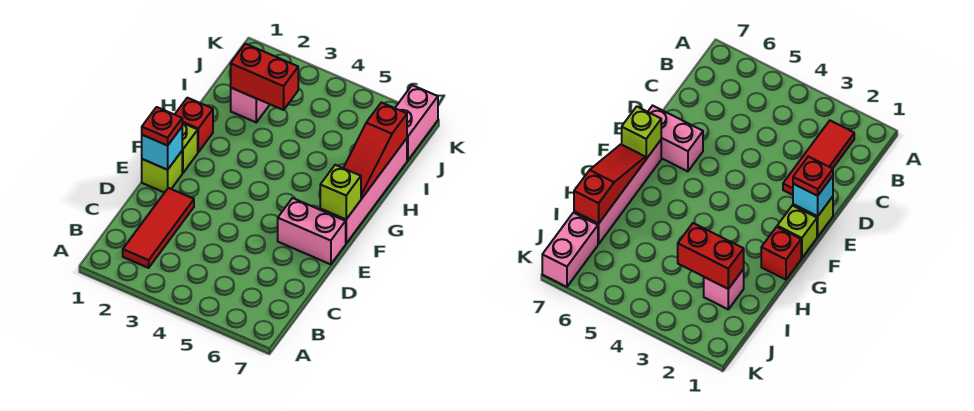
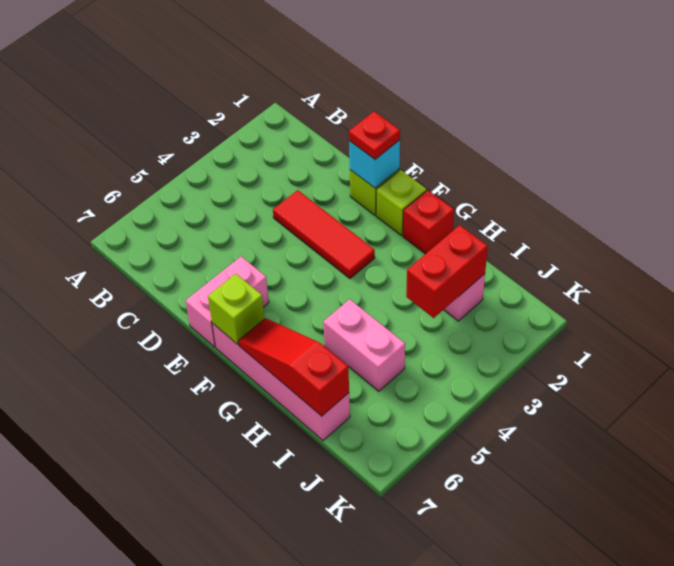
red 1x3 tile [123,188,194,268] -> red 1x3 tile moved to [273,190,375,278]
pink 1x2 brick [395,85,438,161] -> pink 1x2 brick moved to [323,299,405,391]

